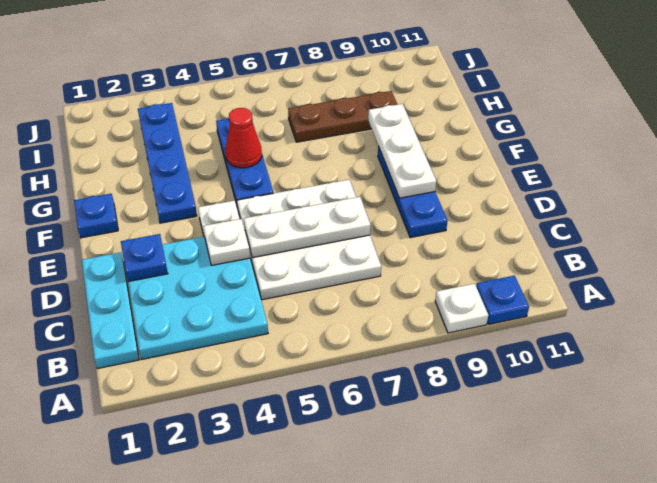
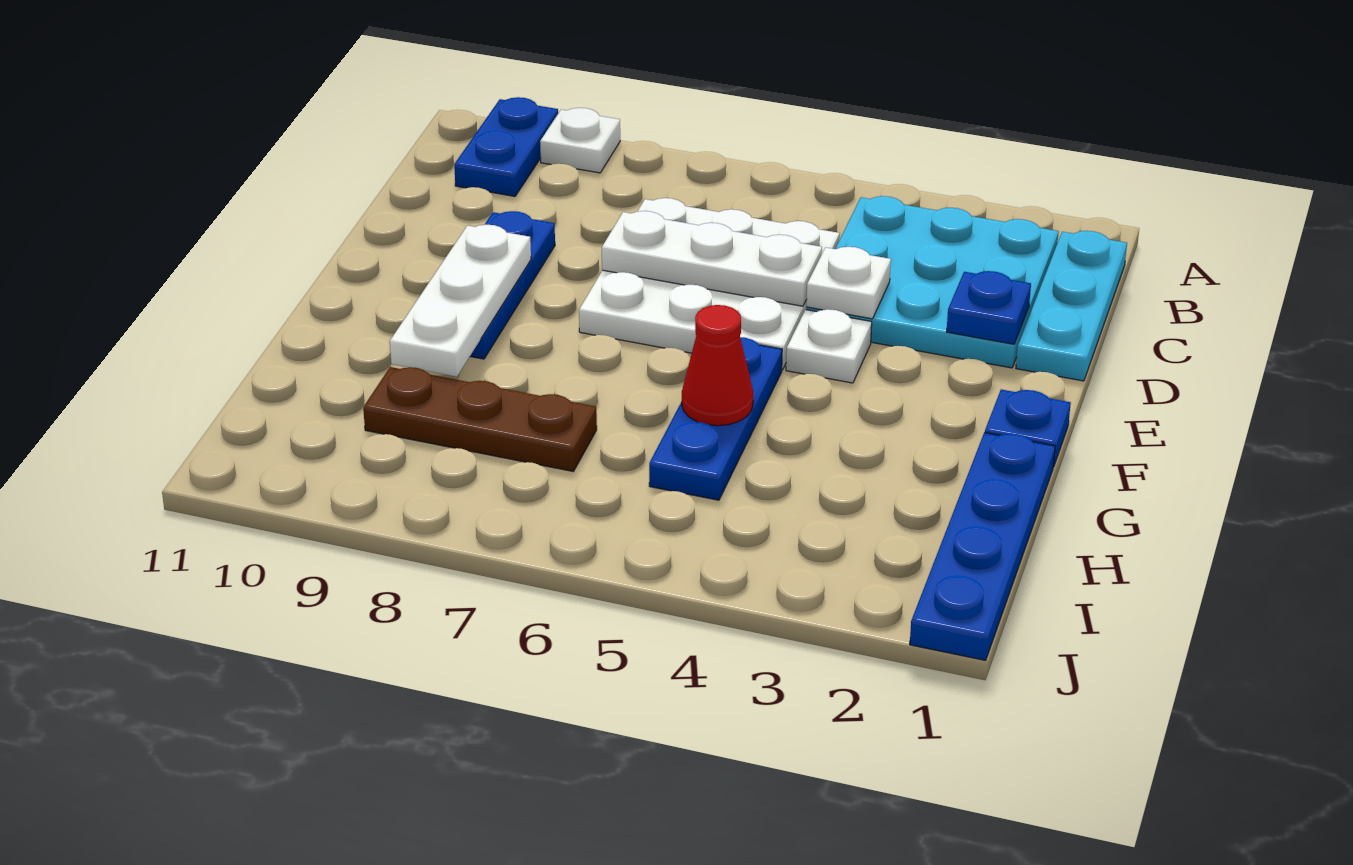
blue 1x1 plate [476,276,529,324] -> blue 1x2 plate [454,97,558,196]
blue 1x4 plate [138,103,197,223] -> blue 1x4 plate moved to [910,433,1055,660]

